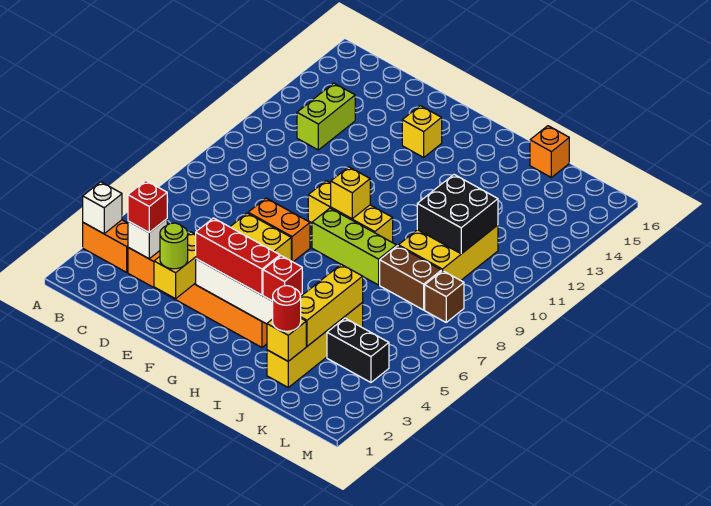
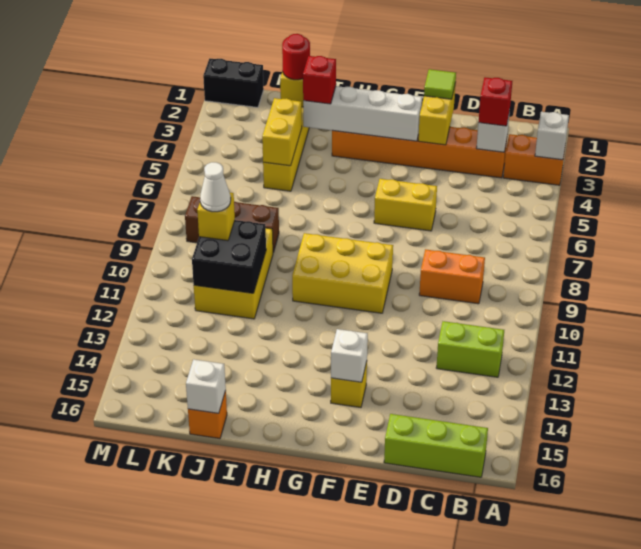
lime 1x2 brick [297,83,355,150] -> lime 1x2 brick turned to [436,321,504,377]
lime 1x1 round brick [160,223,188,269] -> lime 1x1 tile [424,69,456,99]
orange 1x2 brick [248,198,310,262] -> orange 1x2 brick moved to [419,249,485,304]
red 1x3 brick [196,218,280,295] -> none
yellow 1x3 brick [308,181,393,243] -> yellow 2x3 brick [292,233,393,313]
none -> white 1x1 brick [331,329,368,382]
lime 1x3 brick [312,208,396,285] -> lime 1x3 brick moved to [384,414,488,477]
yellow 1x1 brick [331,167,370,219] -> yellow 1x1 brick moved to [197,193,235,241]
yellow 1x3 brick [301,264,363,346] -> yellow 1x2 brick [262,98,302,166]
none -> white 1x1 brick [186,359,226,413]
black 1x2 brick [327,318,389,382] -> black 1x2 brick moved to [203,59,264,107]
none -> white 1x1 cone [200,162,231,212]

